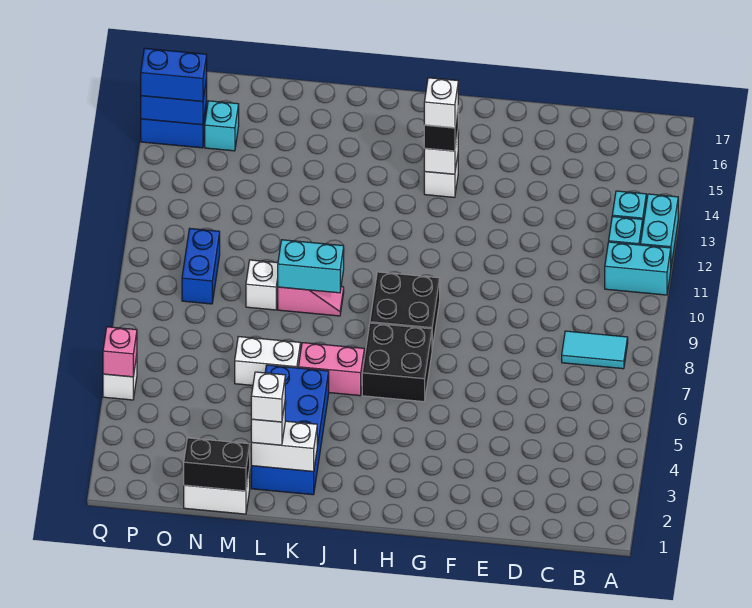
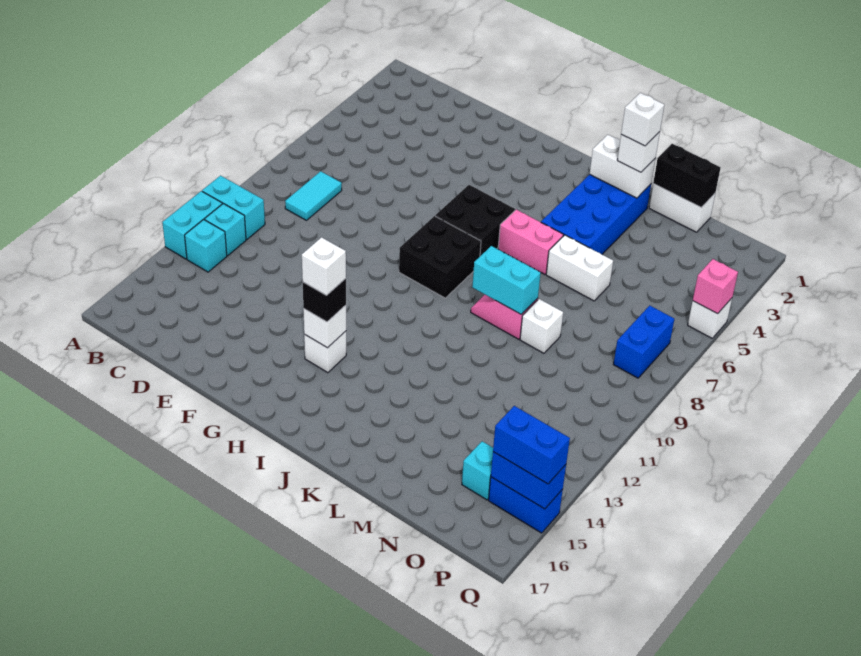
cyan 1x2 tile [562,331,628,369] -> cyan 1x2 tile turned to [285,171,342,220]
blue 1x2 brick [182,229,220,304] -> blue 1x2 brick moved to [613,306,674,378]

